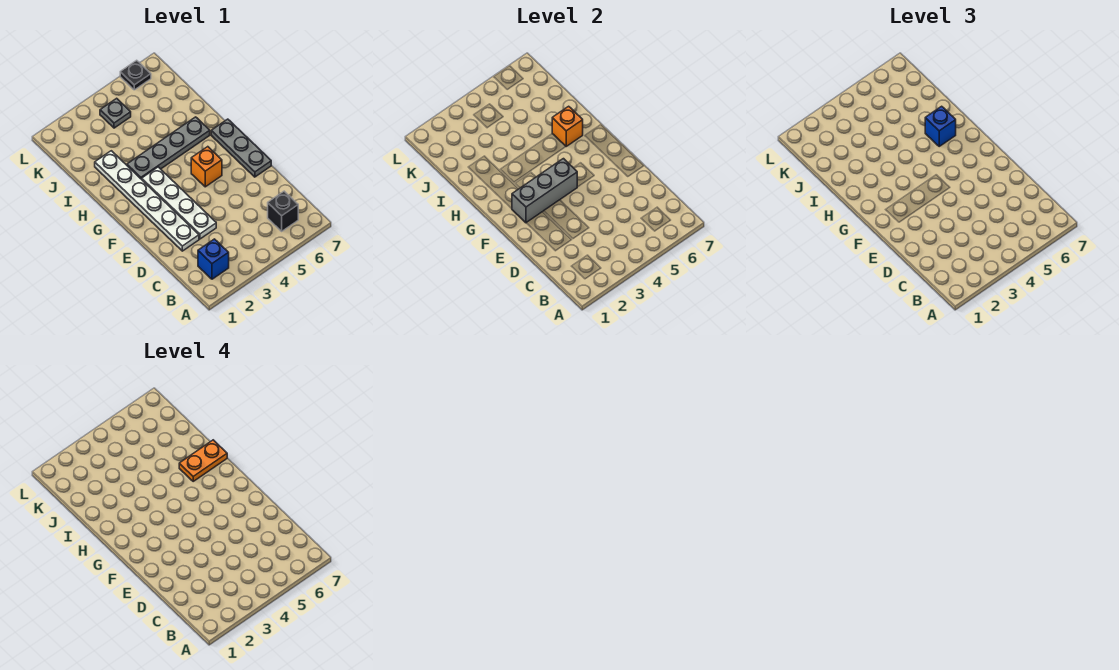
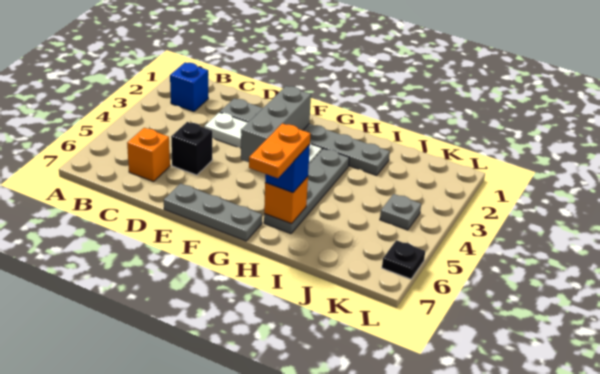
black 1x1 brick [268,191,298,231] -> black 1x1 brick moved to [171,122,212,175]
white 1x6 plate [95,151,199,251] -> grey 1x6 plate [220,98,390,175]
orange 1x1 brick [191,147,222,187] -> orange 1x1 brick moved to [127,128,170,181]

